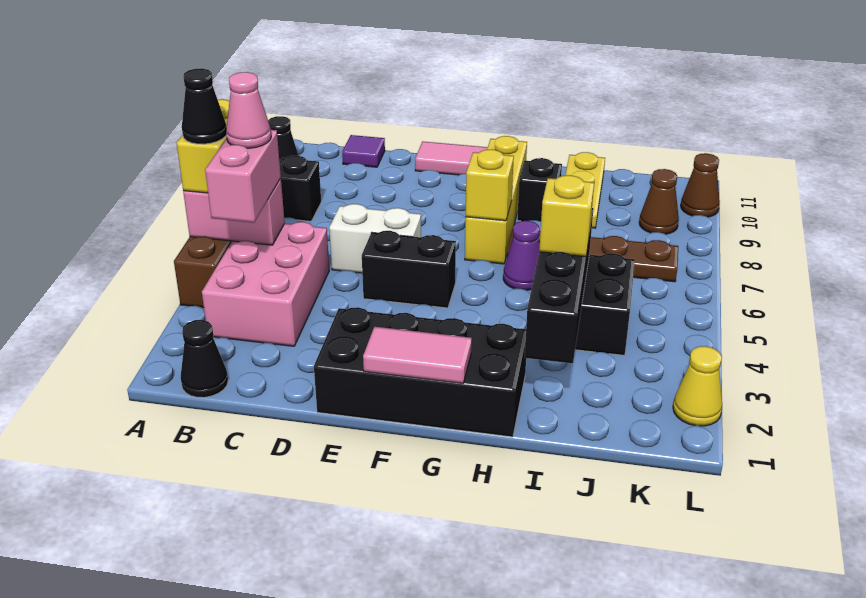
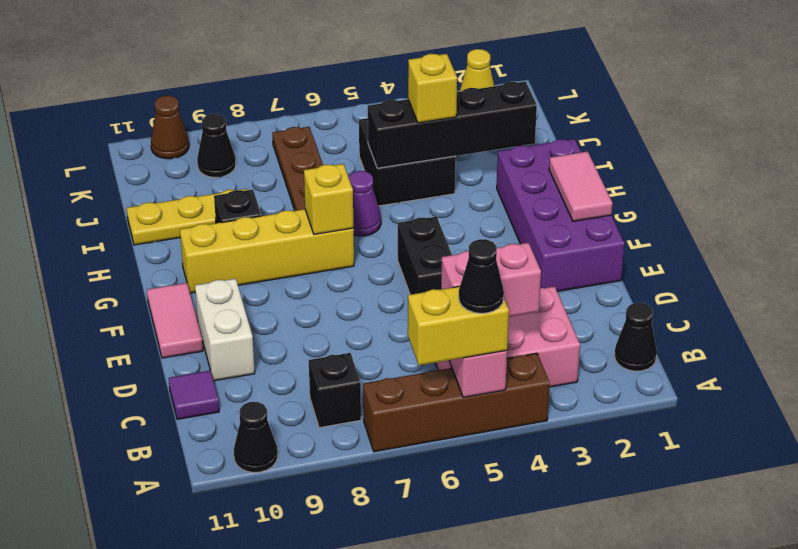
pink 1x1 cone [226,72,271,148] -> none
white 1x2 brick [329,204,421,273] -> white 1x2 brick moved to [195,279,255,381]
black 2x4 brick [314,307,526,437] -> purple 2x4 brick [497,139,625,291]
brown 1x1 cone [639,169,679,234] -> black 1x1 cone [197,114,236,178]

